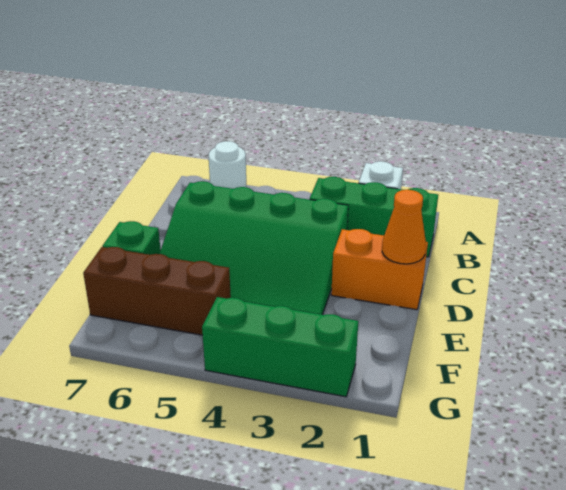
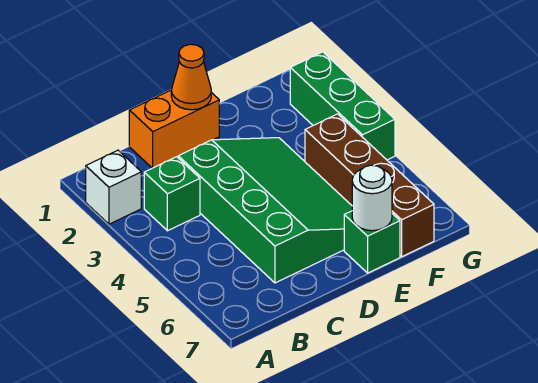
white 1x1 round brick [209,141,246,189] -> white 1x1 round brick moved to [352,165,392,231]
green 1x3 brick [310,177,438,257] -> green 1x1 brick [144,157,200,231]
orange 1x2 brick [331,229,428,310] -> orange 1x2 brick turned to [129,90,219,168]
brown 1x3 brick [83,247,231,335] -> brown 1x4 brick [305,114,434,256]

